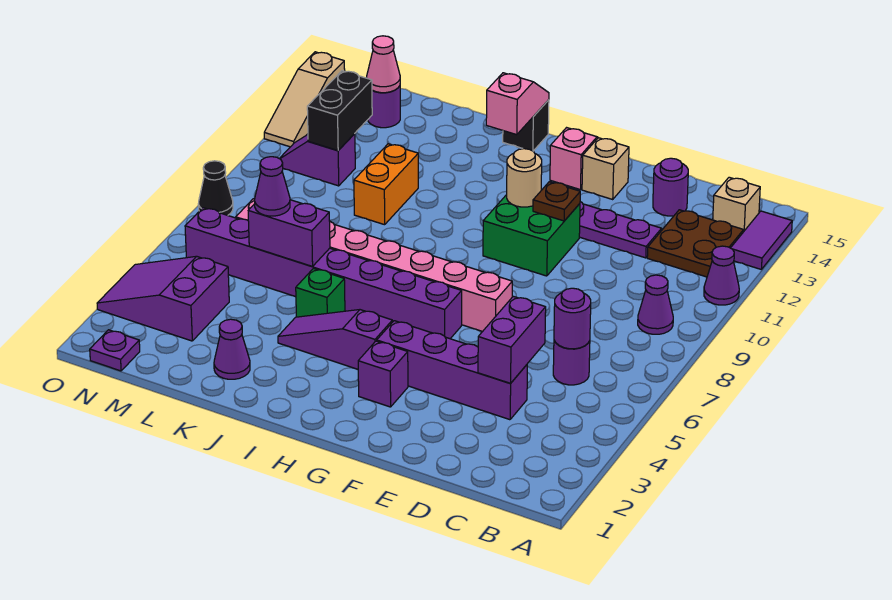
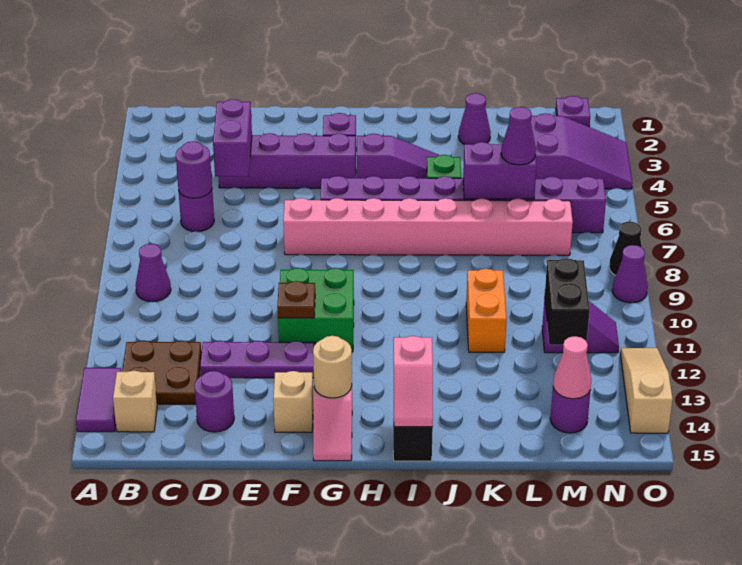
purple 1x1 cone [704,246,739,305] -> purple 1x1 cone moved to [612,245,648,303]
tan 1x1 round brick [507,149,542,207] -> tan 1x1 round brick moved to [313,336,352,398]

